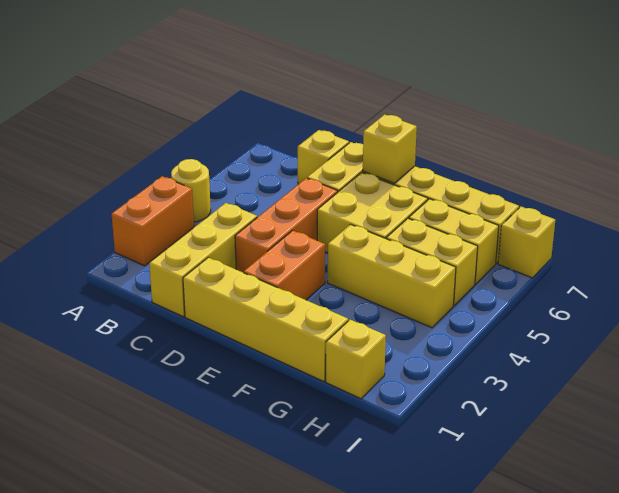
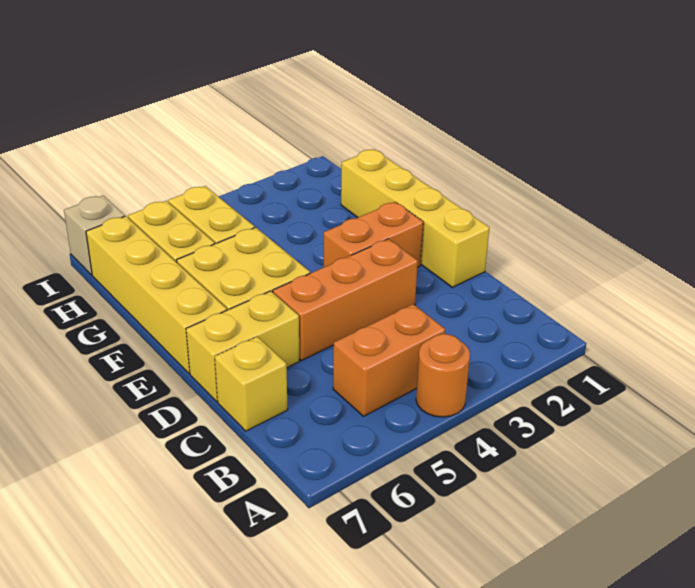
orange 1x2 brick [112,176,194,266] -> orange 1x2 brick moved to [333,304,445,416]
yellow 1x1 round brick [171,159,211,222] -> orange 1x1 round brick [416,334,470,417]
yellow 1x3 brick [149,203,257,317] -> none
yellow 1x1 brick [363,114,417,183] -> none
yellow 1x3 brick [328,224,456,328] -> none
yellow 1x1 brick [326,320,386,399] -> none
yellow 1x1 brick [498,207,555,278] -> tan 1x1 brick [64,196,125,275]

